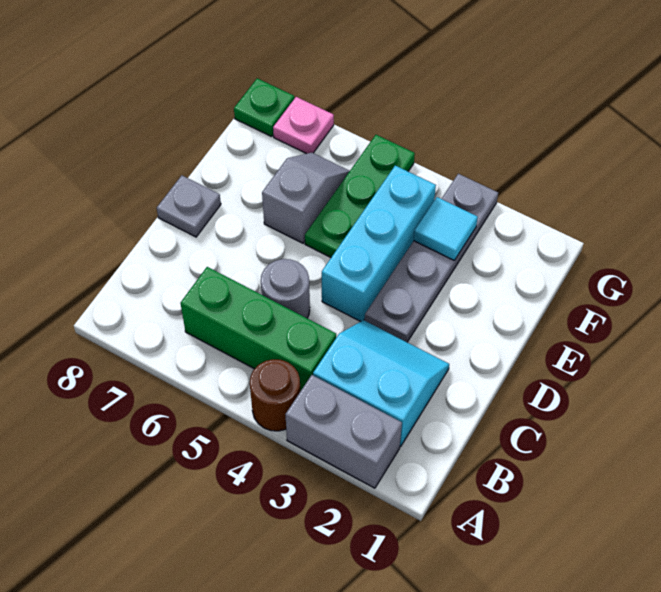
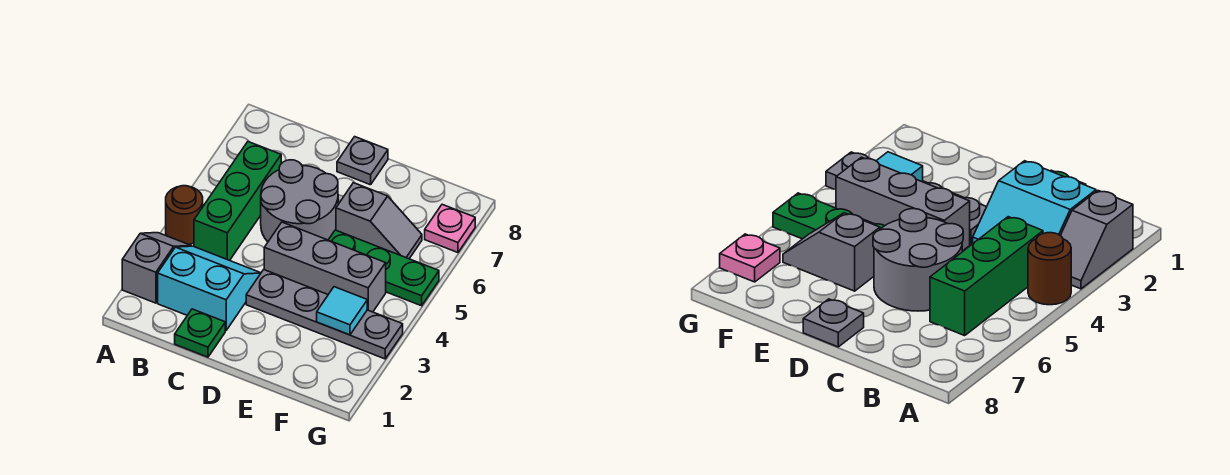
grey 1x2 brick [285,375,402,488] -> grey 1x2 slope [122,233,191,303]
cyan 2x2 slope [313,320,449,447] -> cyan 2x2 slope turned to [158,246,261,330]
grey 1x1 round brick [261,259,310,318] -> grey 2x2 round brick [261,160,338,242]
cyan 1x3 brick [322,166,436,322] -> grey 1x3 brick [264,222,386,312]
green 1x1 plate [234,78,294,137] -> green 1x1 plate moved to [175,309,225,357]

